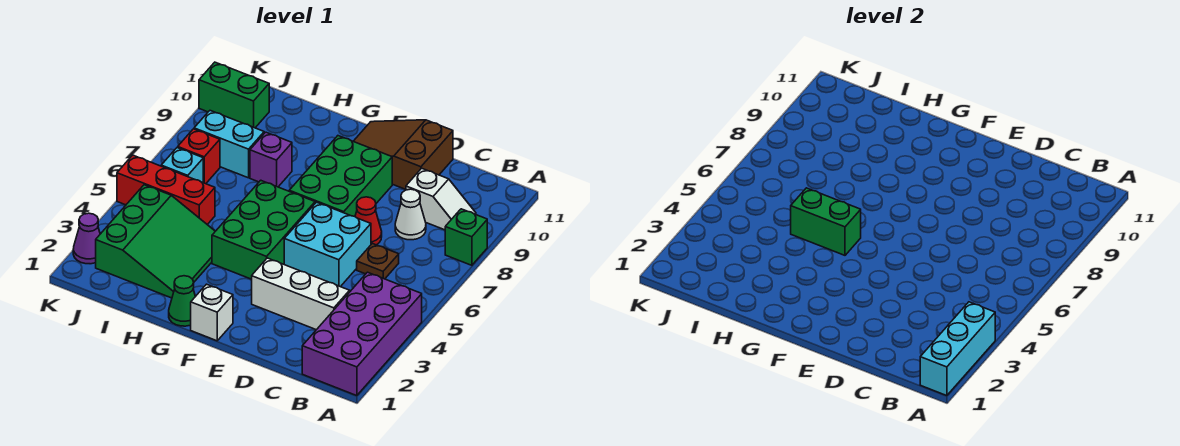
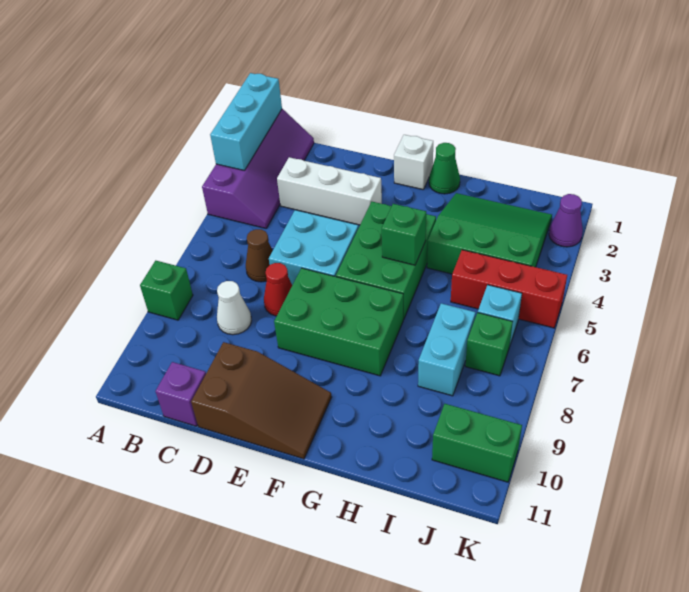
purple 2x4 brick [302,272,422,396] -> purple 2x4 slope [202,109,314,228]
white 1x2 slope [406,168,476,230] -> none
brown 1x1 plate [357,243,399,279] -> brown 1x1 cone [246,229,273,282]
green 2x3 brick [289,136,392,216] -> green 2x3 brick turned to [274,268,403,376]
green 1x2 brick [791,188,861,255] -> green 1x1 brick [382,204,426,265]
green 3x3 slope [96,185,215,298] -> green 3x3 slope turned to [427,193,552,274]
purple 1x1 brick [250,132,292,187] -> purple 1x1 brick moved to [155,362,206,426]
cyan 1x2 brick [194,111,264,178] -> cyan 1x2 brick turned to [418,303,476,396]
red 1x1 brick [178,129,220,184] -> green 1x1 brick [465,313,513,376]

